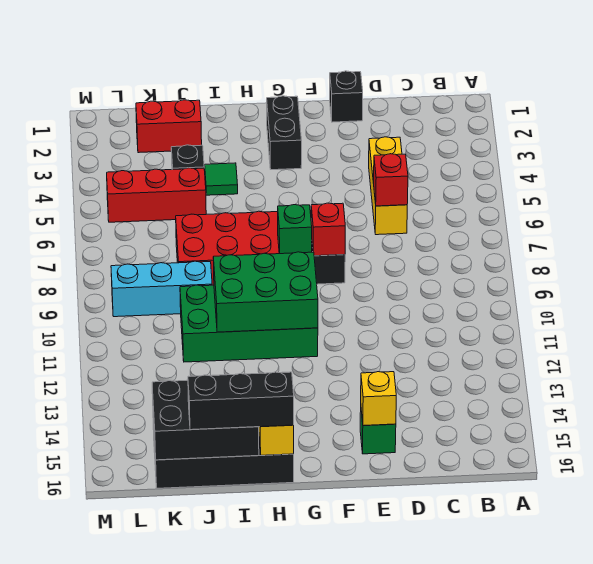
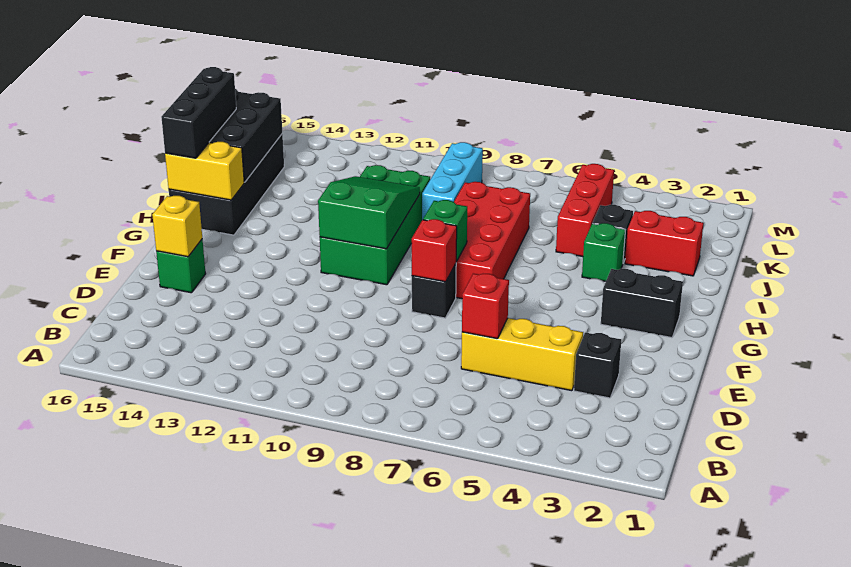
black 1x1 brick [330,71,363,122] -> black 1x1 brick moved to [574,333,621,398]
green 2x3 brick [213,252,318,332] -> green 2x3 slope [318,176,420,249]
green 1x1 tile [205,163,238,195] -> green 1x1 brick [582,223,625,281]
red 1x2 brick [136,100,202,153] -> red 1x2 brick turned to [625,211,703,276]

